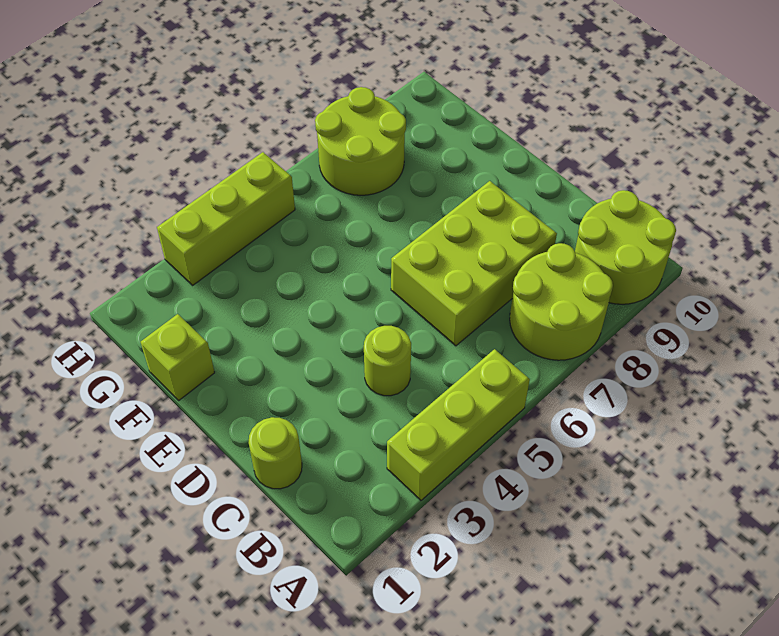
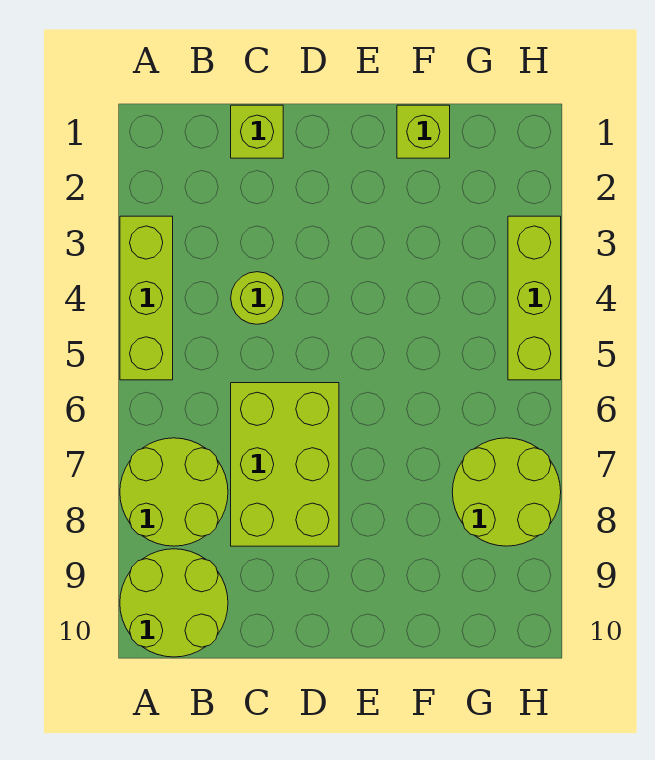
lime 1x1 round brick [248,417,302,489] -> lime 1x1 brick [231,105,283,158]

